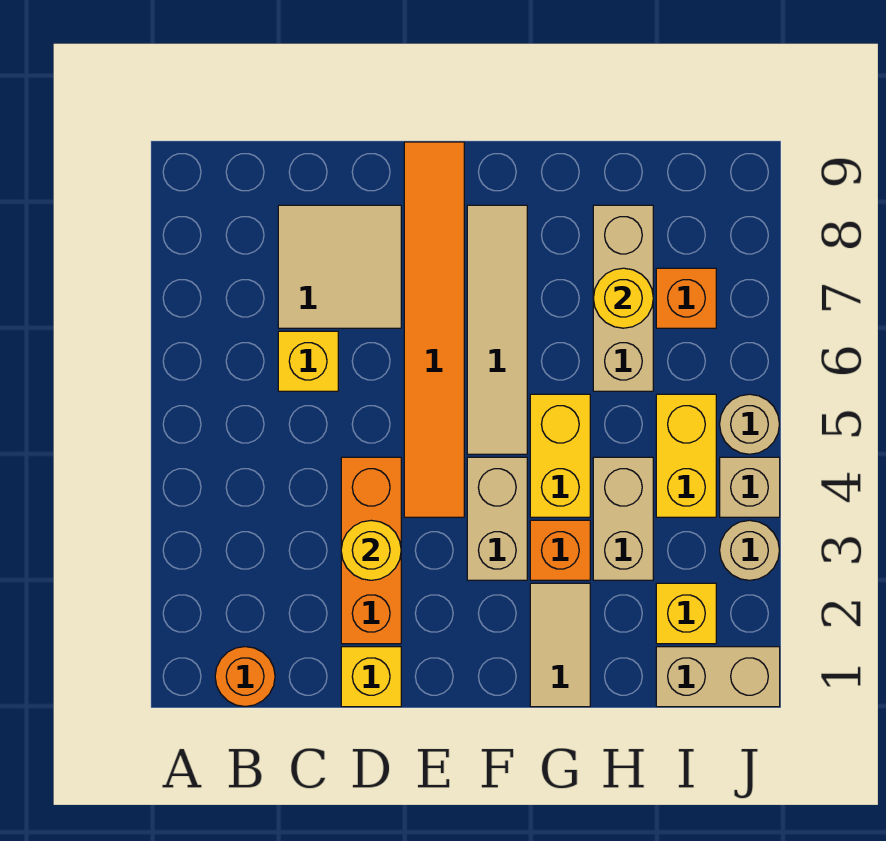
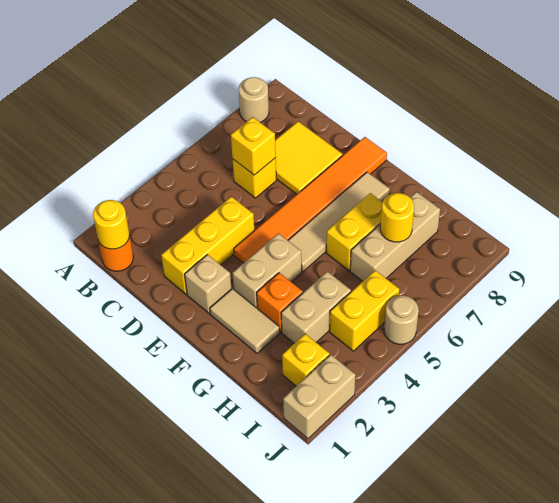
tan 2x2 tile [278,205,401,328] -> yellow 2x2 tile [275,121,343,194]
yellow 1x1 brick [341,647,401,707] -> yellow 1x1 brick moved to [231,117,276,175]
orange 1x3 brick [341,457,401,644] -> yellow 1x3 brick [161,196,254,294]
yellow 1x1 round brick [341,520,401,580] -> yellow 1x1 round brick moved to [93,200,129,249]
tan 1x2 tile [530,583,590,707] -> tan 1x2 tile turned to [210,289,280,353]
yellow 1x2 brick [530,394,590,517] -> yellow 1x2 brick moved to [326,193,382,271]
tan 1x2 brick [656,647,780,707] -> tan 1x2 brick turned to [283,355,356,439]
orange 1x1 brick [656,268,716,328] -> none
tan 1x1 round brick [720,520,779,580] -> tan 1x1 round brick moved to [239,77,269,122]
tan 1x1 brick [720,457,780,517] -> tan 1x1 brick moved to [185,255,231,314]

